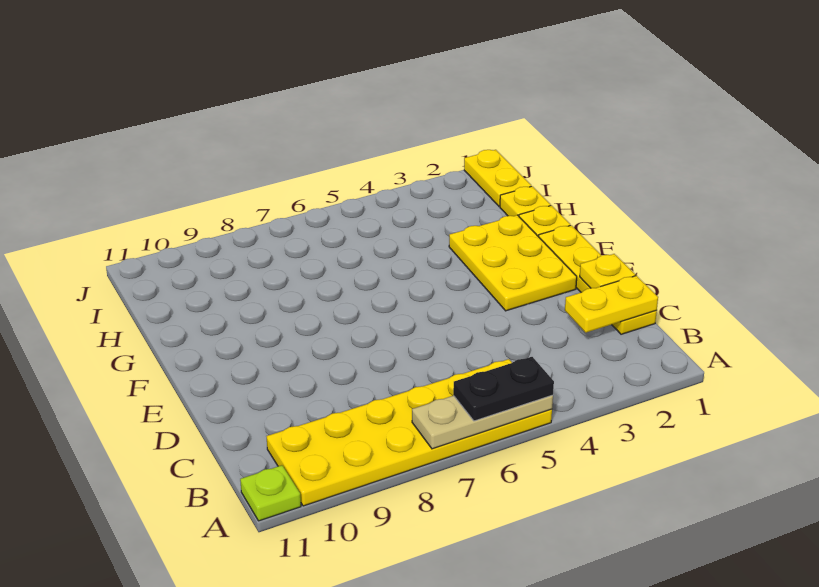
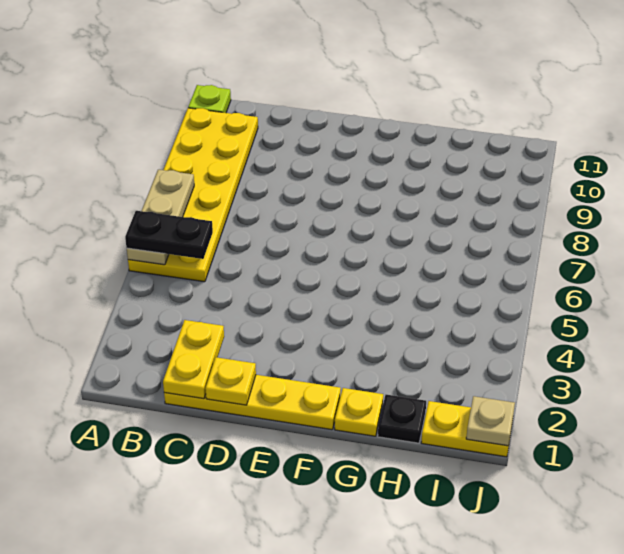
black 1x2 plate [453,357,554,421] -> black 1x2 plate turned to [125,211,213,259]
yellow 2x3 plate [449,215,577,311] -> none
yellow 1x1 plate [500,186,551,216] -> black 1x1 plate [378,395,426,443]
none -> tan 1x1 plate [466,396,515,446]

